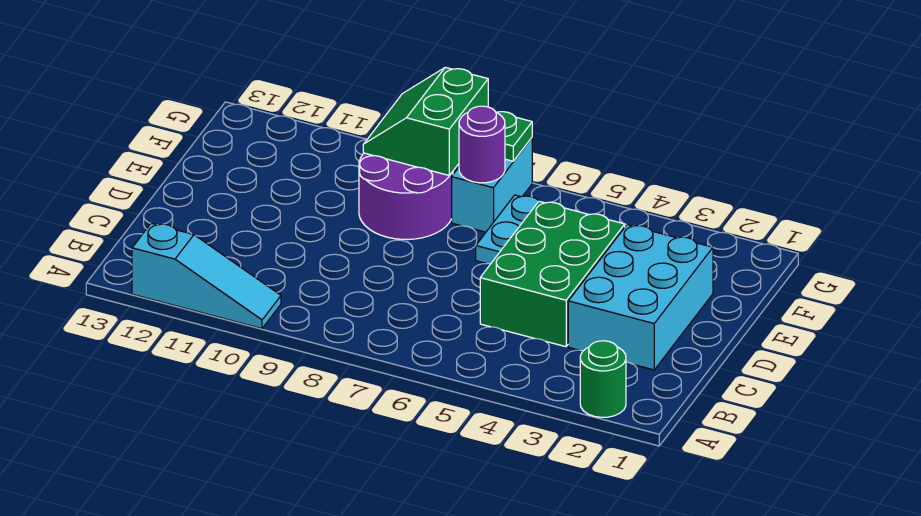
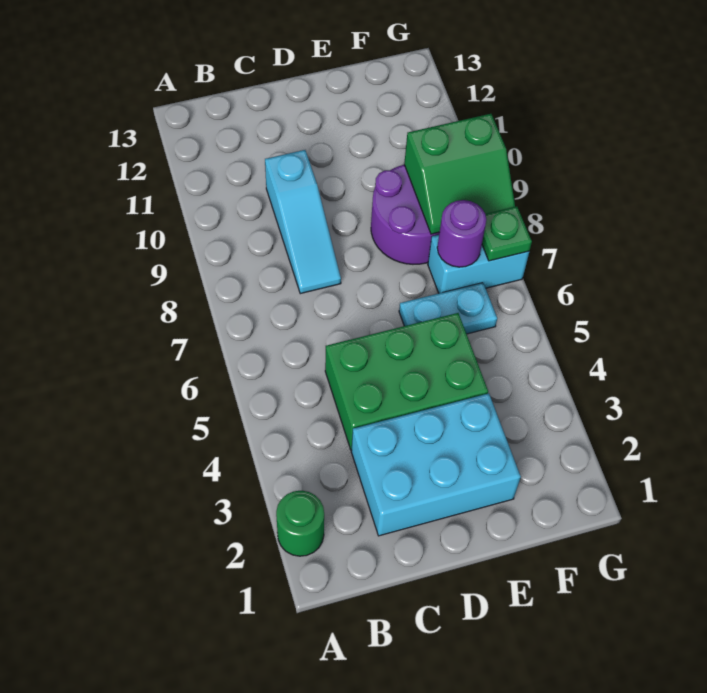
cyan 1x3 slope [132,223,281,329] -> cyan 1x3 slope moved to [265,150,341,294]
green 2x2 slope [363,67,488,176] -> green 2x2 slope turned to [404,114,515,234]

